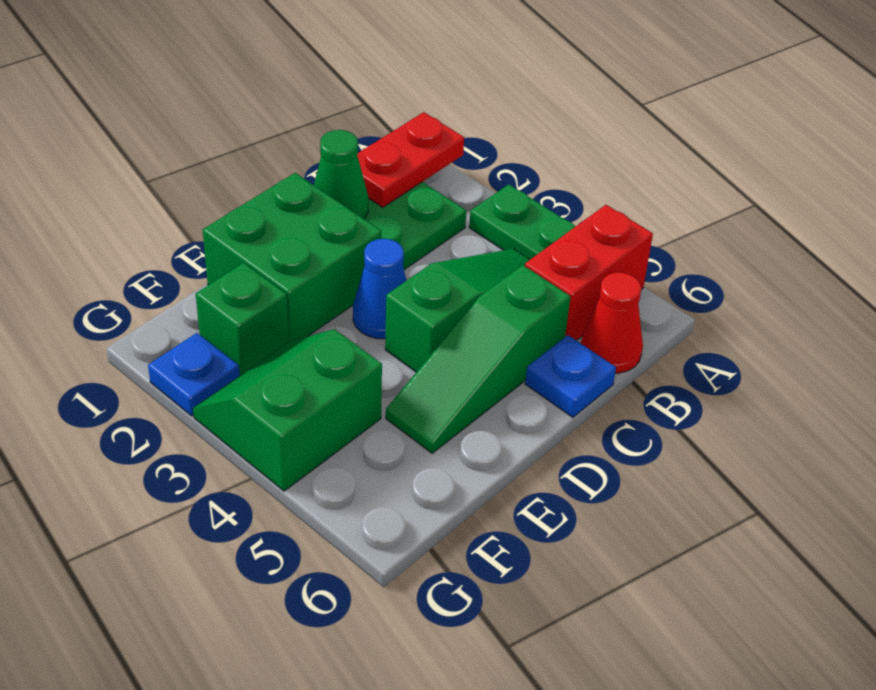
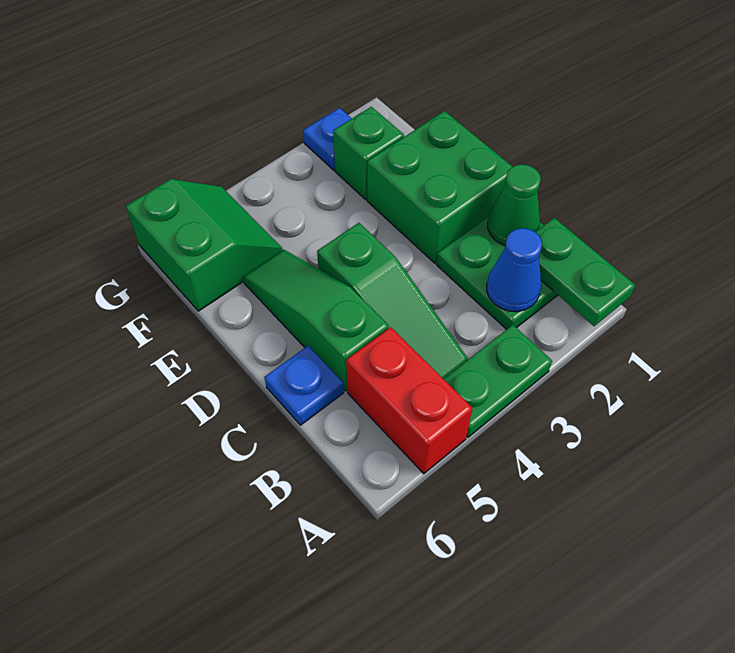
red 1x2 plate [357,112,464,207] -> green 1x2 plate [536,218,635,326]
red 1x1 cone [581,272,643,373] -> none
blue 1x1 cone [353,239,407,339] -> blue 1x1 cone moved to [487,228,542,312]
green 2x2 slope [193,329,382,491] -> green 2x2 slope moved to [126,179,283,311]

